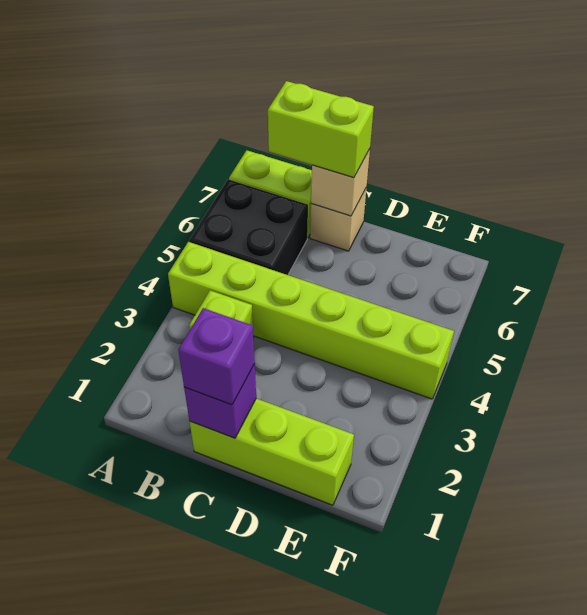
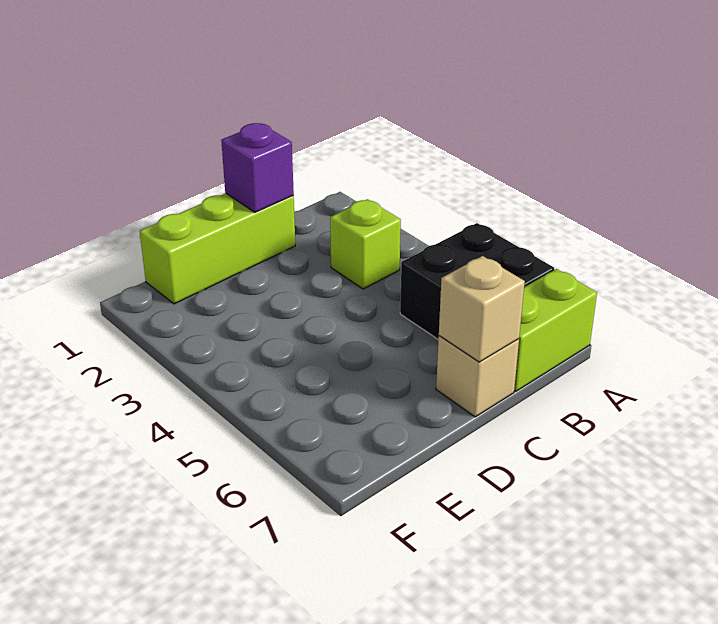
lime 1x6 brick [168,242,454,399] -> none
lime 1x2 brick [268,81,374,178] -> none
purple 1x1 brick [178,308,255,405] -> none

